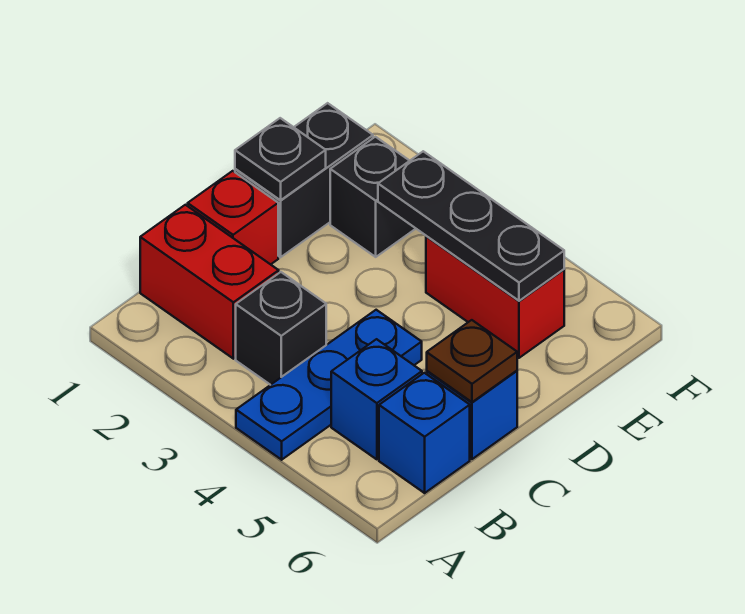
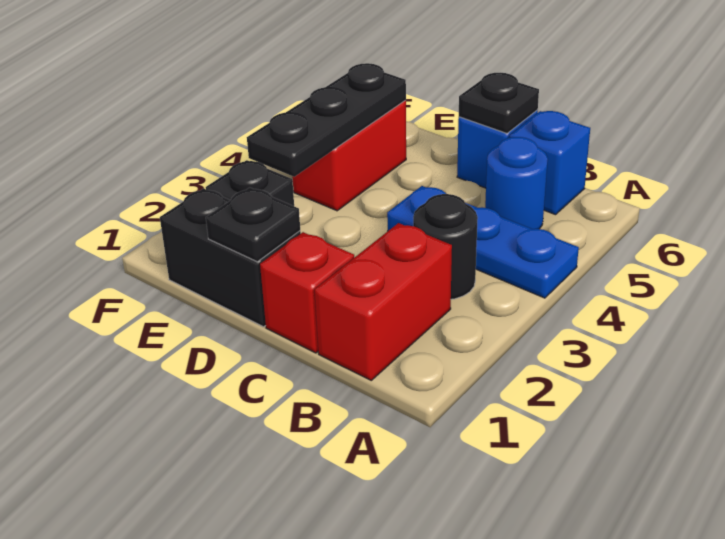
black 1x1 brick [236,272,326,385] -> black 1x1 round brick [413,194,478,299]
blue 1x1 brick [331,339,422,459] -> blue 1x1 round brick [485,137,548,229]
brown 1x1 plate [427,320,517,402] -> black 1x1 plate [459,73,539,133]

